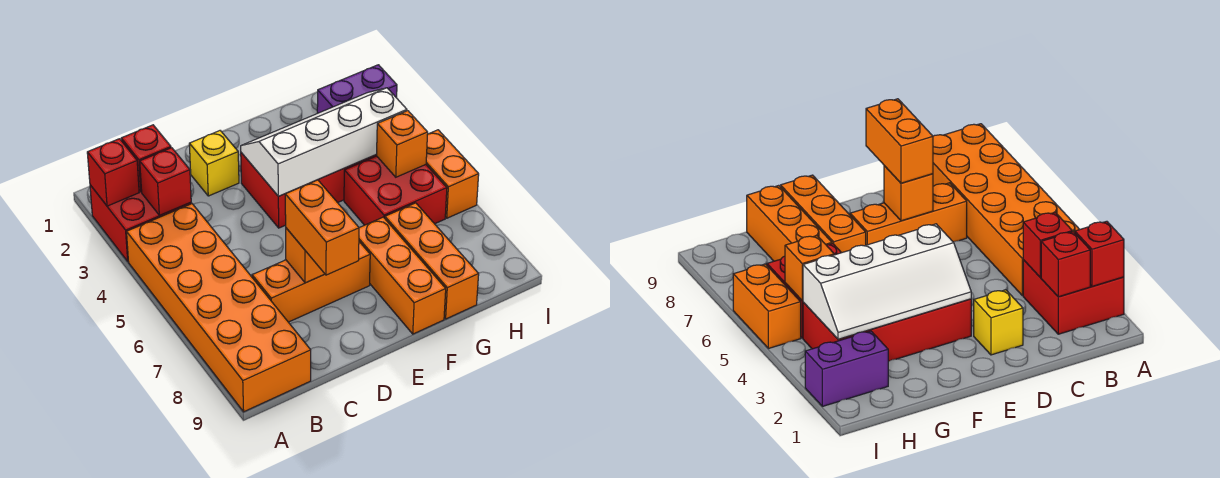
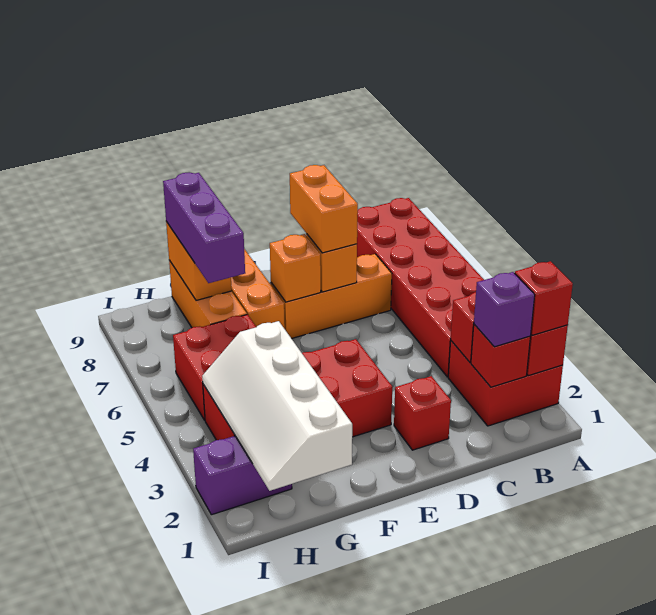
none -> red 1x1 brick [515,261,573,335]
orange 2x6 brick [127,204,311,412] -> red 2x6 brick [357,198,484,377]
none -> purple 1x1 brick [474,272,535,347]
yellow 1x1 brick [189,131,239,196] -> red 1x1 brick [394,376,451,450]
white 2x4 slope [241,88,407,196] -> white 2x4 slope turned to [202,321,352,491]
none -> purple 1x3 brick [163,172,245,283]
orange 1x1 brick [376,111,428,177] -> orange 1x1 brick moved to [270,234,321,302]
orange 1x2 brick [426,130,479,218] -> orange 1x2 brick moved to [166,221,232,300]

